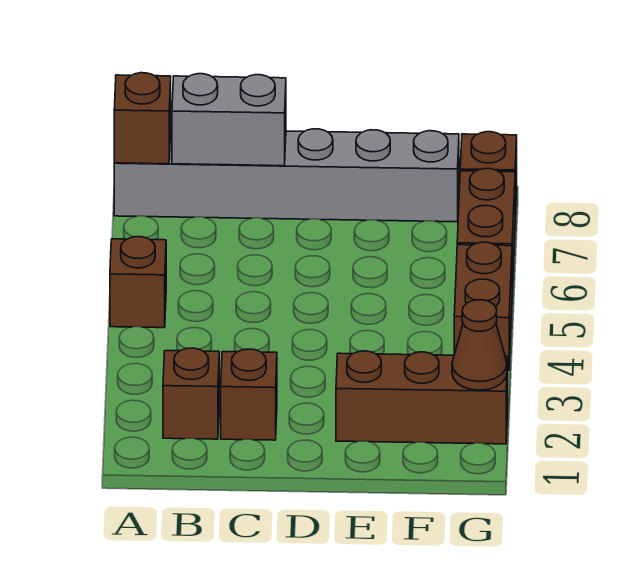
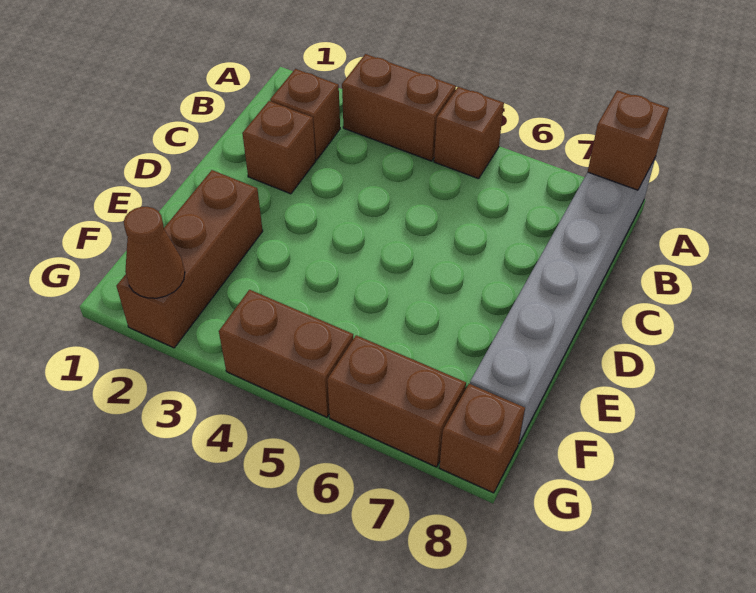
none -> brown 1x2 brick [342,54,456,161]
grey 1x2 brick [172,74,286,166] -> none

